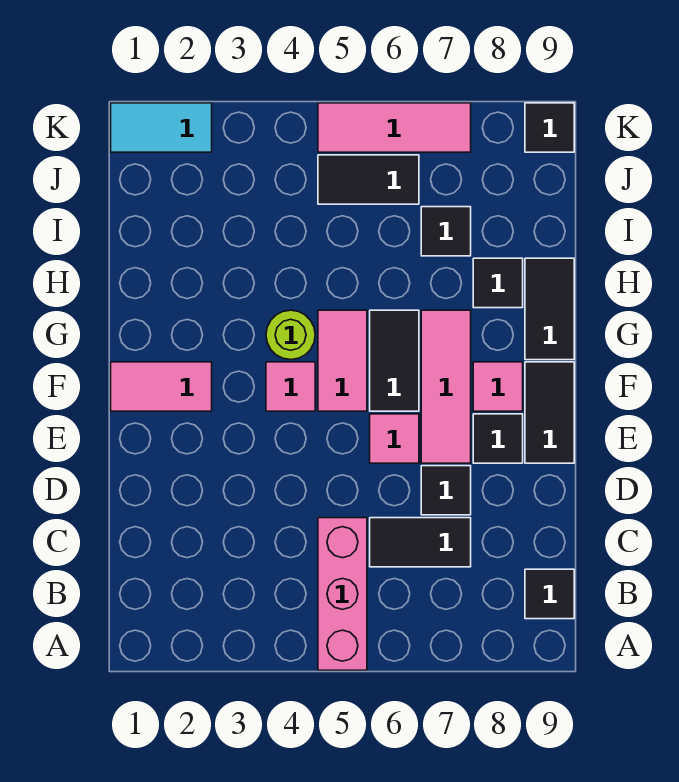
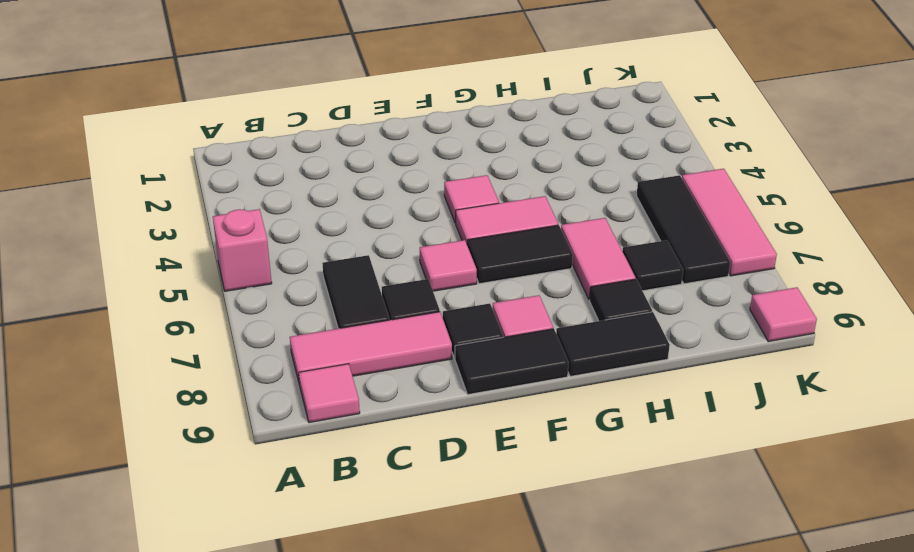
pink 1x3 brick [318,518,367,670] -> pink 1x1 brick [213,209,272,291]
black 1x1 tile [525,569,574,619] -> pink 1x1 tile [299,364,360,423]
pink 1x3 tile [421,310,471,463] -> pink 1x3 tile moved to [290,312,452,385]
pink 1x2 tile [111,362,212,411] -> pink 1x2 tile moved to [561,218,636,300]
lime 1x1 round brick [266,310,315,360] -> none
black 1x2 tile [318,155,419,204] -> black 1x3 tile [637,175,730,284]
cyan 1x2 tile [111,103,212,152] -> none
black 1x1 tile [525,103,574,152] -> pink 1x1 tile [750,287,817,342]

